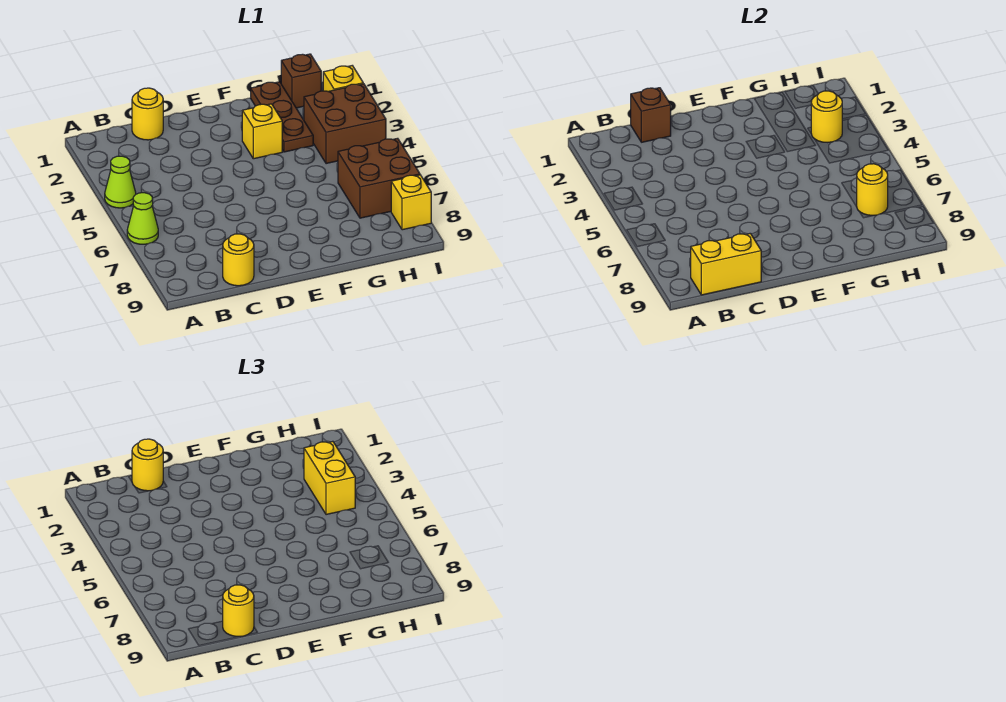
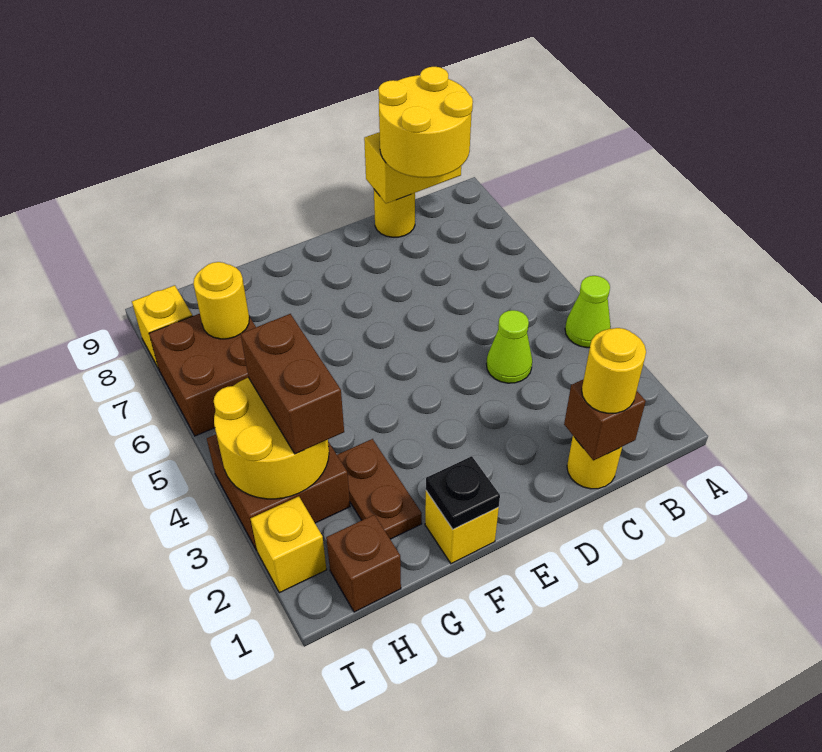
lime 1x1 cone [127,193,158,244] -> lime 1x1 cone moved to [486,310,532,383]
yellow 1x1 round brick [223,585,254,637] -> yellow 2x2 round brick [379,67,473,178]
none -> black 1x1 plate [426,456,500,529]
yellow 1x1 brick [242,104,282,159] -> yellow 1x1 brick moved to [425,491,499,564]
brown 1x3 plate [251,82,313,152] -> brown 1x2 plate [337,439,422,539]
yellow 1x1 round brick [811,91,842,142] -> yellow 2x2 round brick [214,378,329,499]
yellow 1x2 brick [304,441,355,515] -> brown 1x2 brick [241,314,344,454]

